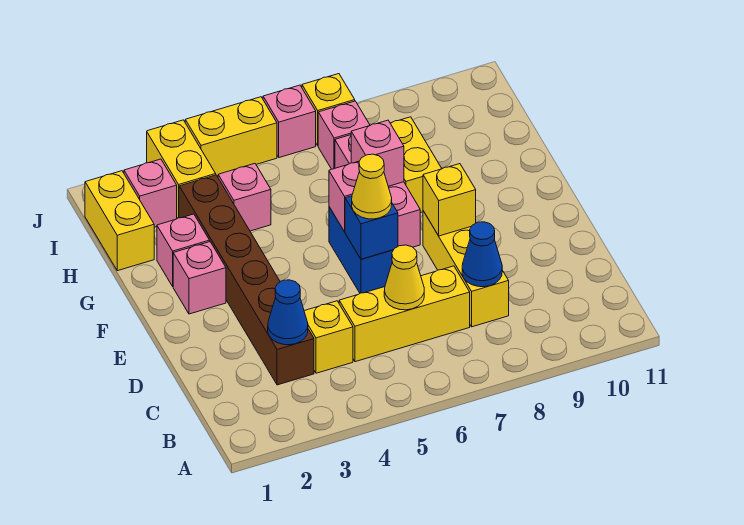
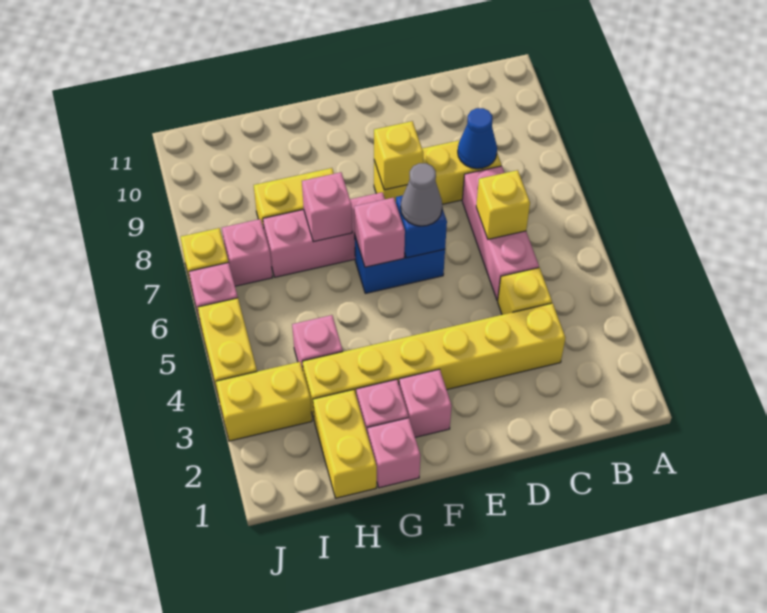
brown 1x6 brick [179,175,314,385] -> yellow 1x6 brick [302,303,565,419]
blue 1x1 cone [268,280,308,345] -> none
yellow 1x3 brick [339,266,470,362] -> pink 1x3 brick [462,166,539,301]
yellow 1x1 cone [384,245,424,310] -> yellow 1x1 brick [476,170,530,239]
yellow 1x1 cone [352,154,392,219] -> grey 1x1 cone [401,163,442,226]
yellow 1x2 brick [85,171,154,271] -> yellow 1x2 brick turned to [313,390,377,498]
pink 1x1 brick [124,159,177,227] -> pink 1x1 brick moved to [368,418,421,488]

